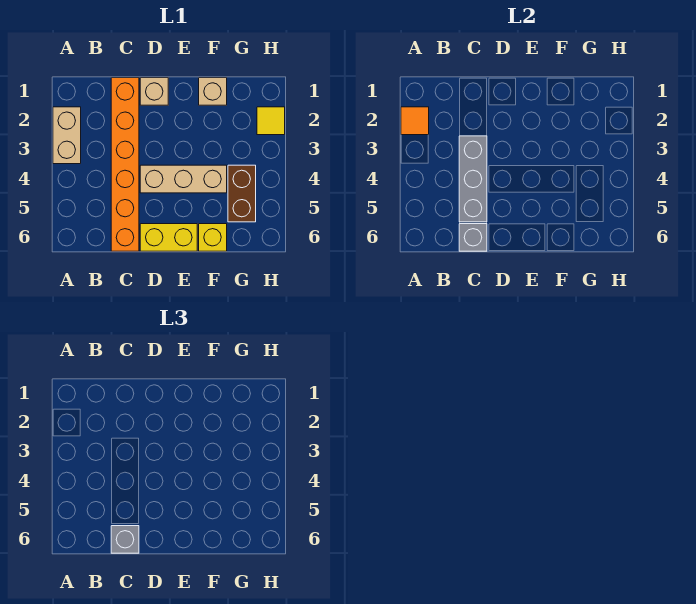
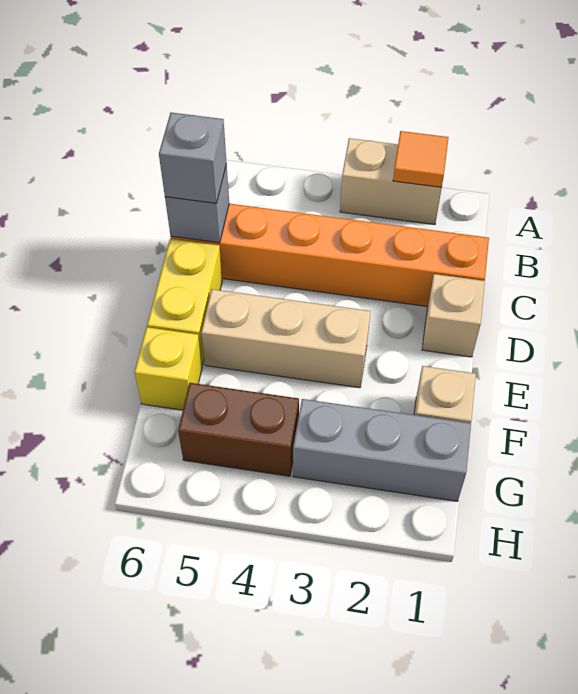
grey 1x3 brick [459,136,487,222] -> grey 1x3 brick moved to [293,399,471,501]
tan 1x3 brick [140,165,227,193] -> tan 1x3 brick turned to [201,289,371,388]
yellow 1x1 tile [257,107,285,135] -> none

